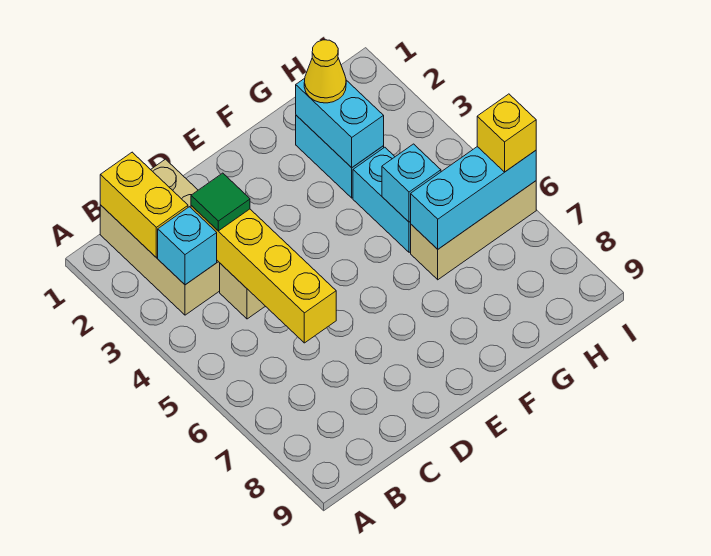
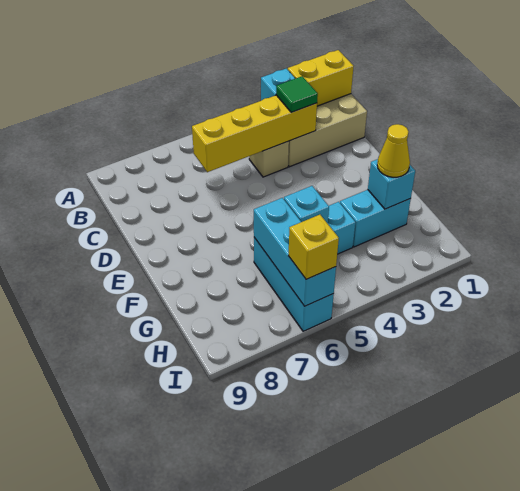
cyan 1x2 brick [296,79,384,168] -> cyan 1x1 brick [368,159,415,209]
tan 1x3 brick [411,181,536,280] -> cyan 1x3 brick [254,238,334,331]

